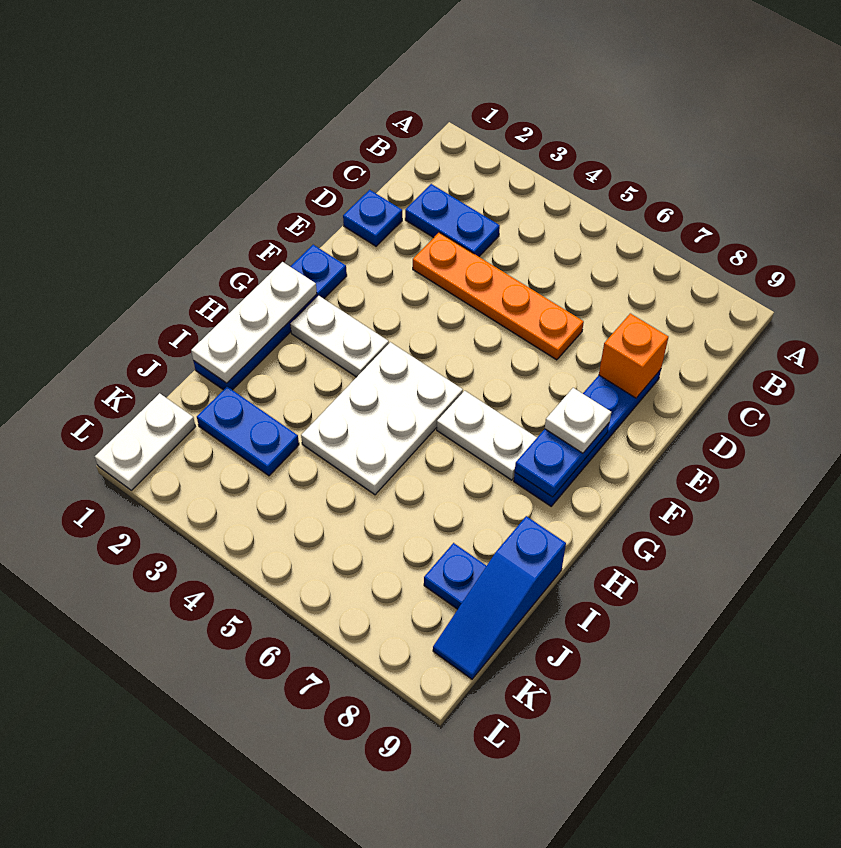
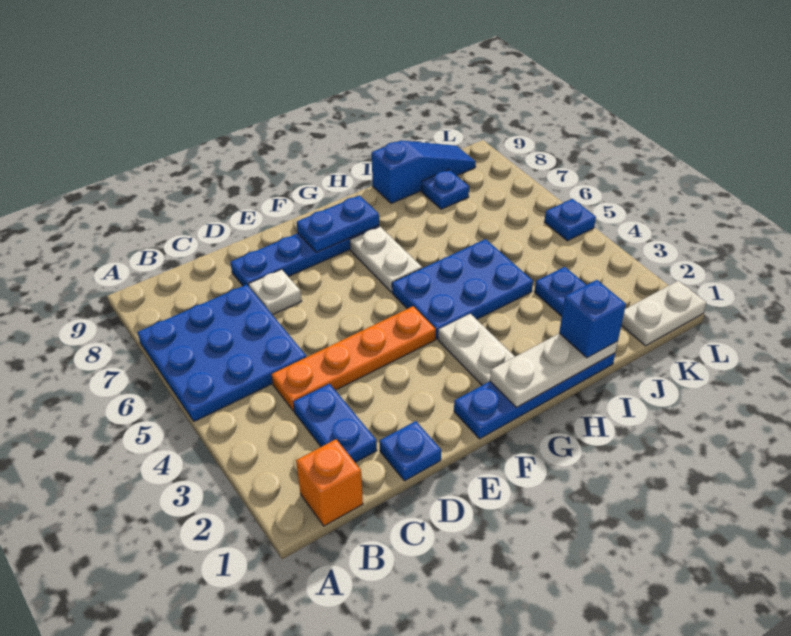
none -> blue 3x3 plate [138,284,306,421]
orange 1x4 plate [413,233,584,360] -> orange 1x4 plate turned to [272,306,436,411]
orange 1x1 brick [599,313,668,398] -> orange 1x1 brick moved to [296,439,363,526]
white 1x1 plate [545,388,611,453] -> white 1x1 plate moved to [249,269,301,315]
white 2x3 plate [301,342,463,495] -> blue 2x3 plate [392,239,533,339]
none -> blue 1x1 brick [559,280,626,358]
none -> blue 1x1 plate [544,199,596,241]

